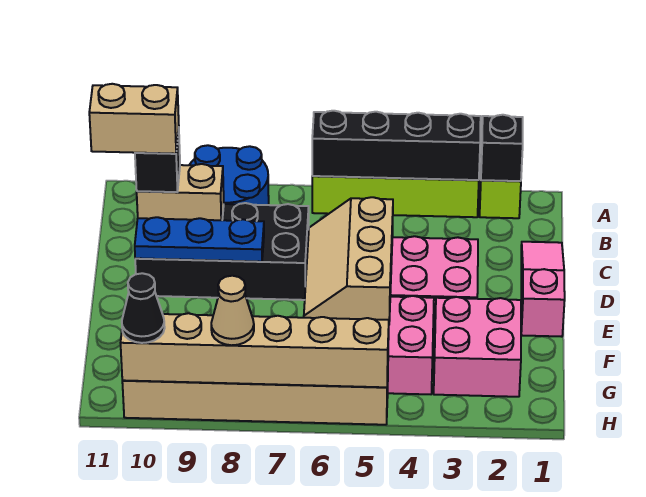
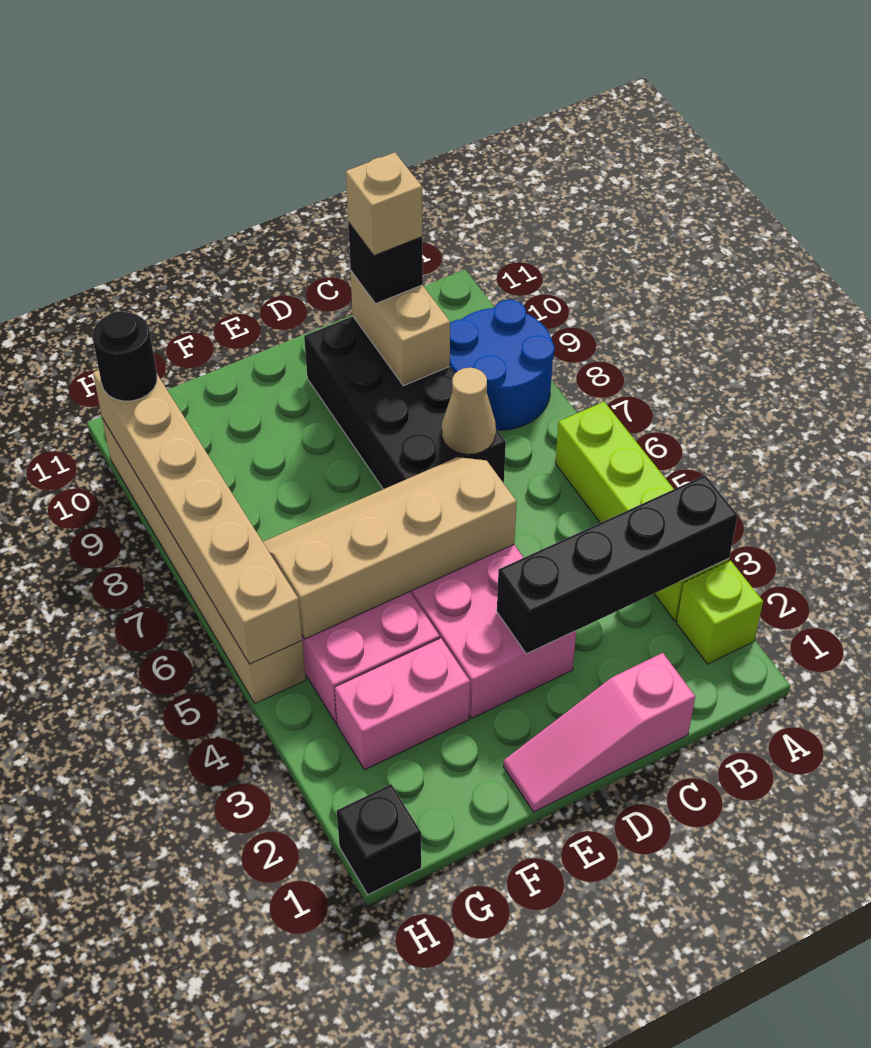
black 1x1 brick [481,115,523,181] -> black 1x1 brick moved to [337,784,421,895]
black 1x4 brick [312,111,481,180] -> black 1x4 brick turned to [497,475,738,654]
pink 1x3 slope [521,242,565,337] -> pink 1x3 slope turned to [504,653,695,812]
tan 1x2 brick [89,84,179,154] -> tan 1x1 brick [346,153,422,256]
tan 2x3 slope [304,197,393,321] -> tan 2x4 slope [263,457,517,639]
blue 1x3 plate [135,217,264,262] -> none
pink 2x2 brick [434,297,521,397] -> pink 1x2 brick [335,638,470,770]
tan 1x1 cone [211,276,254,345] -> tan 1x1 cone moved to [442,368,496,454]
black 1x1 cone [122,273,165,343] -> black 1x1 round brick [92,311,157,401]

